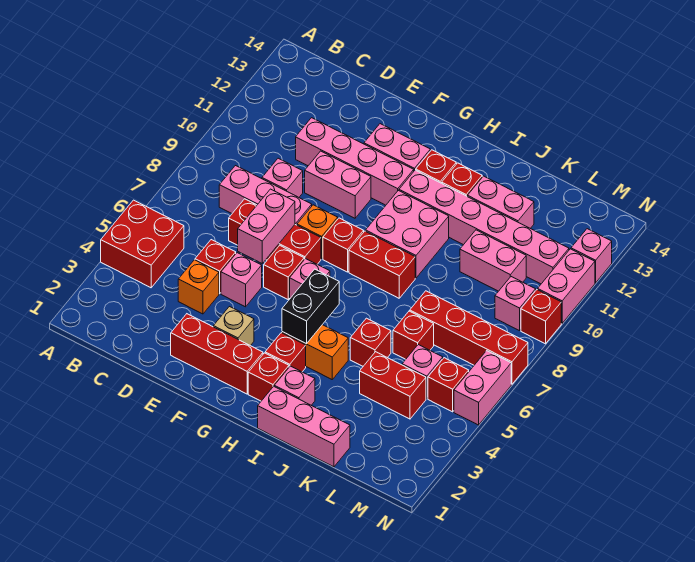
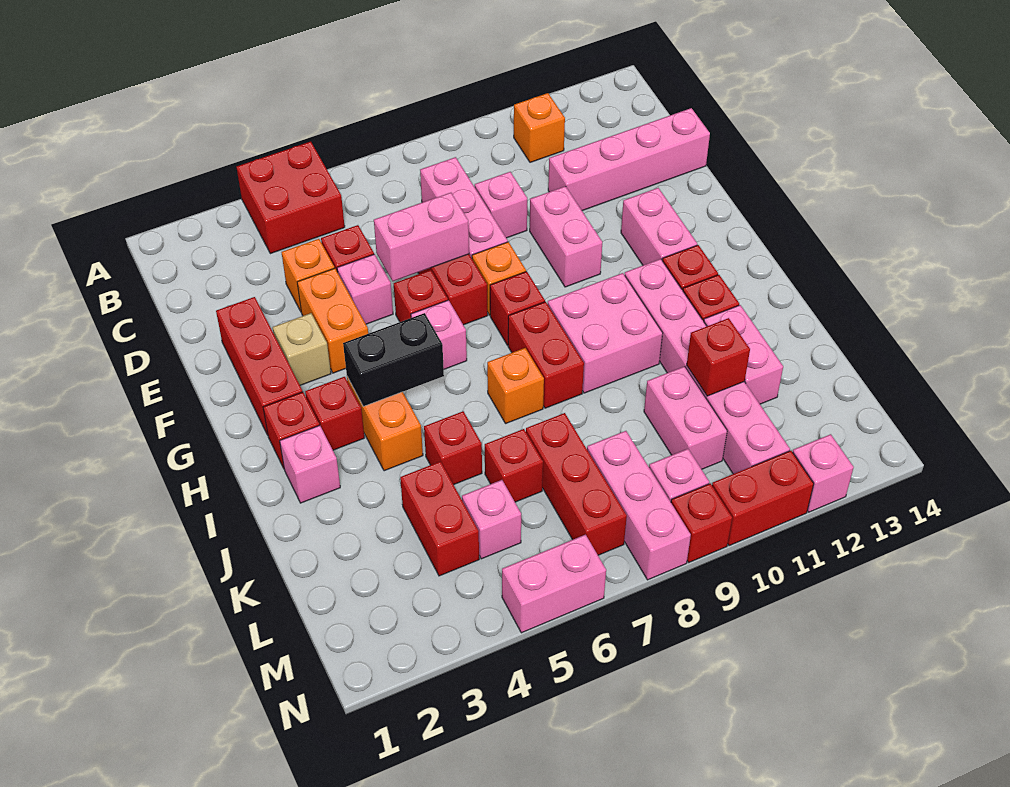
none -> orange 1x1 brick [514,93,565,162]
pink 1x4 brick [296,118,414,205] -> pink 1x4 brick turned to [548,108,710,211]
none -> orange 1x2 brick [297,268,368,373]
pink 1x3 brick [258,386,350,467] -> pink 1x3 brick moved to [587,431,691,580]
none -> orange 1x1 brick [487,348,544,424]
red 1x4 brick [410,291,528,384] -> red 1x3 brick [526,413,627,555]
red 1x1 brick [428,358,469,412] -> red 1x1 brick moved to [687,318,750,396]
pink 1x2 brick [538,249,595,323] -> red 1x2 brick [712,451,814,546]

